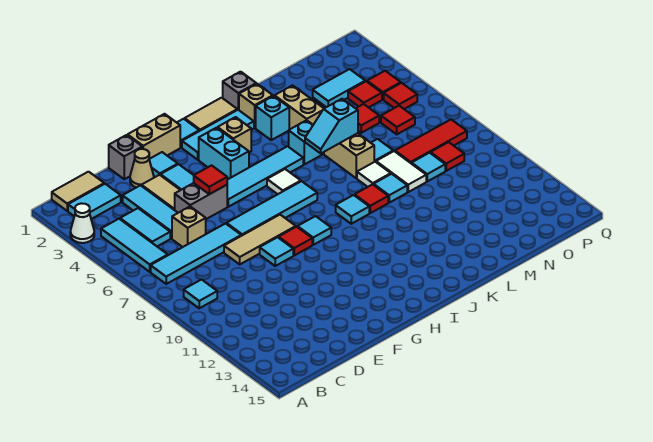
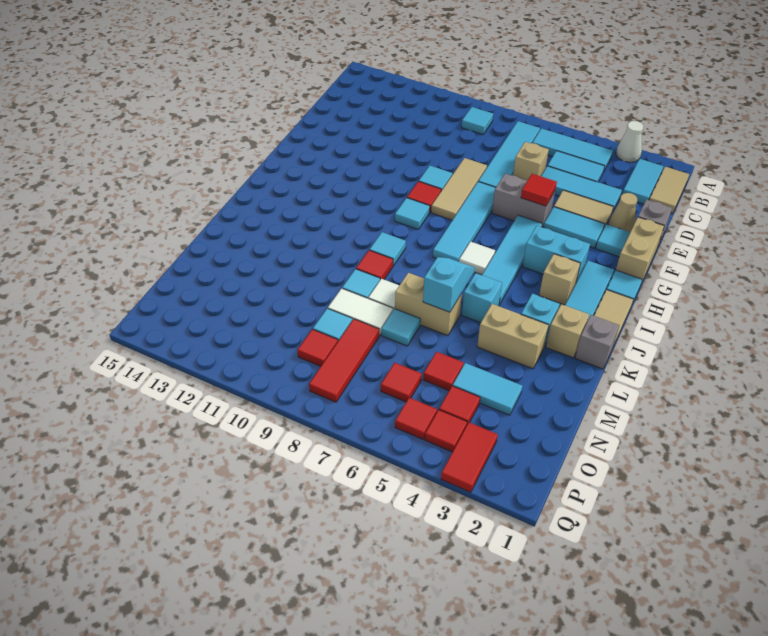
grey 1x2 brick [175,183,227,219] -> grey 1x2 brick turned to [492,174,555,228]
cyan 1x2 tile [313,69,365,107] -> cyan 1x2 tile turned to [453,363,522,415]
none -> red 1x2 tile [441,422,498,492]

